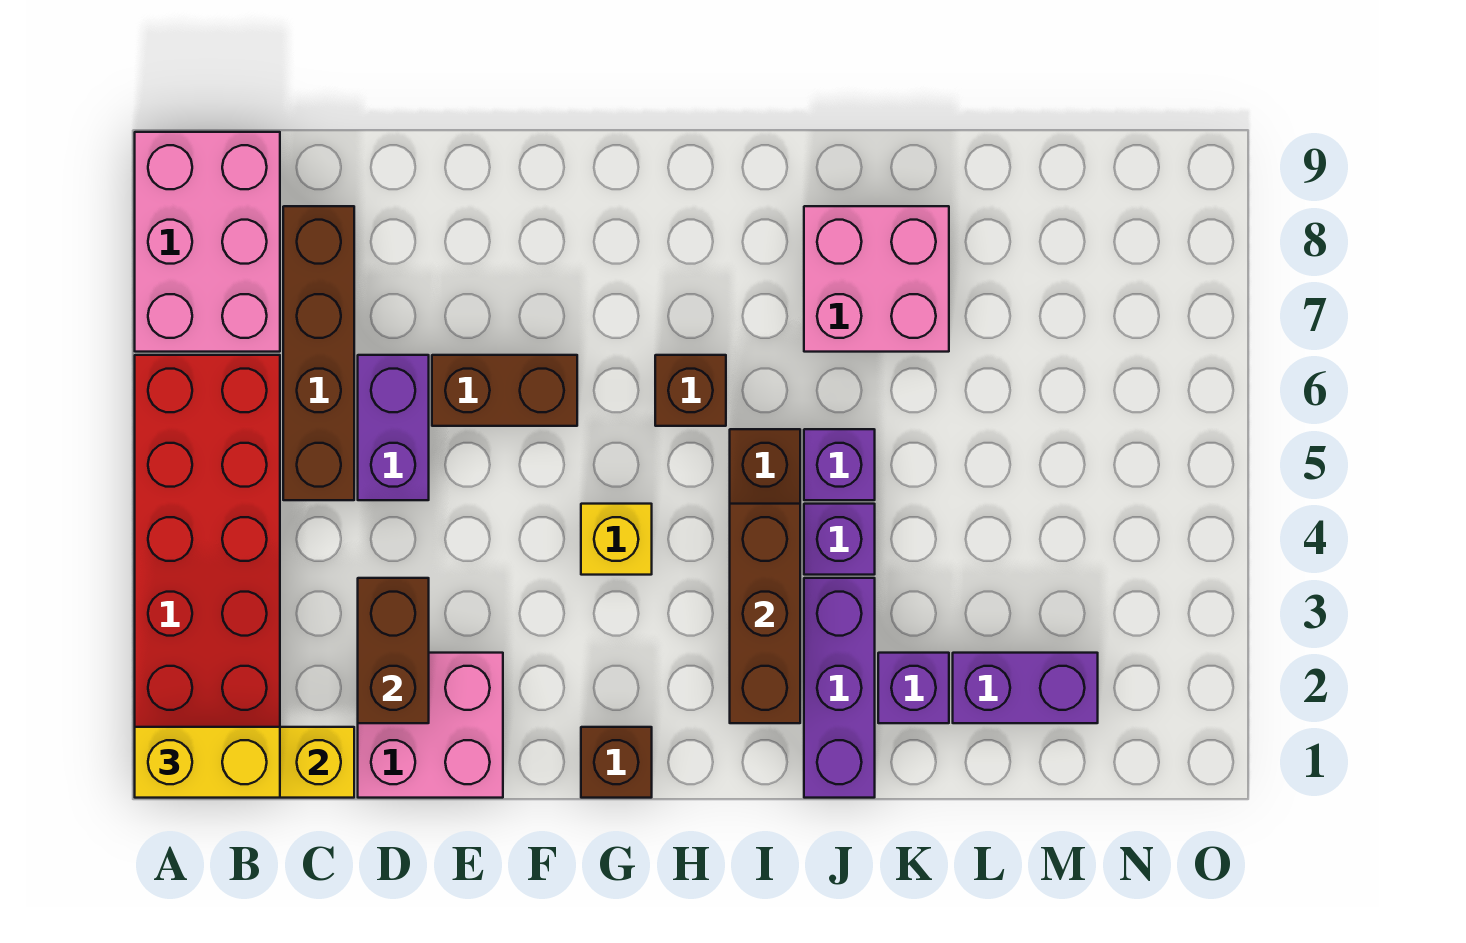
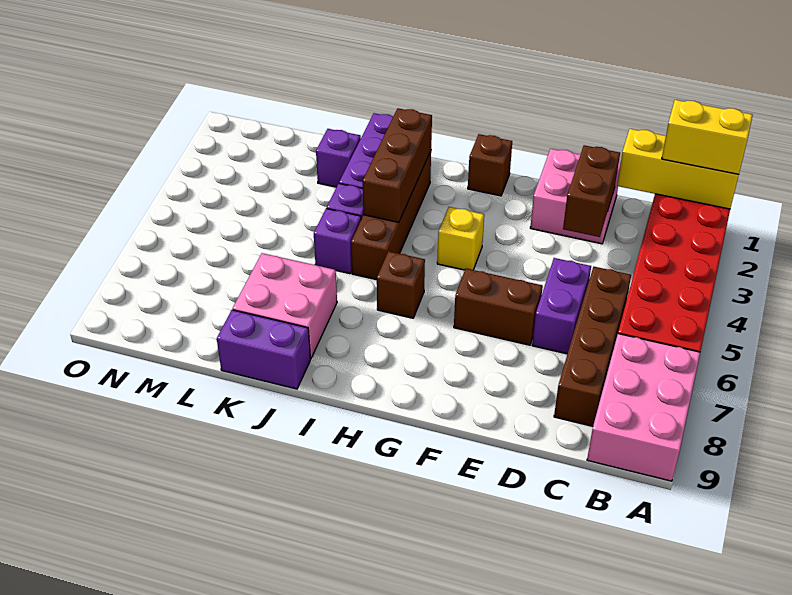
purple 1x2 brick [953,653,1098,723] -> purple 1x2 brick moved to [217,310,311,389]

